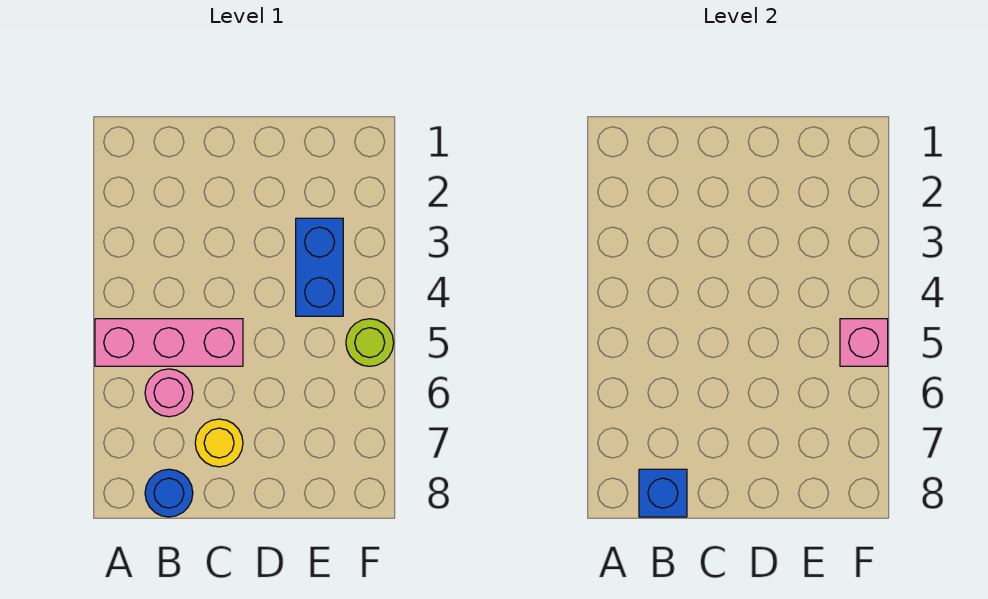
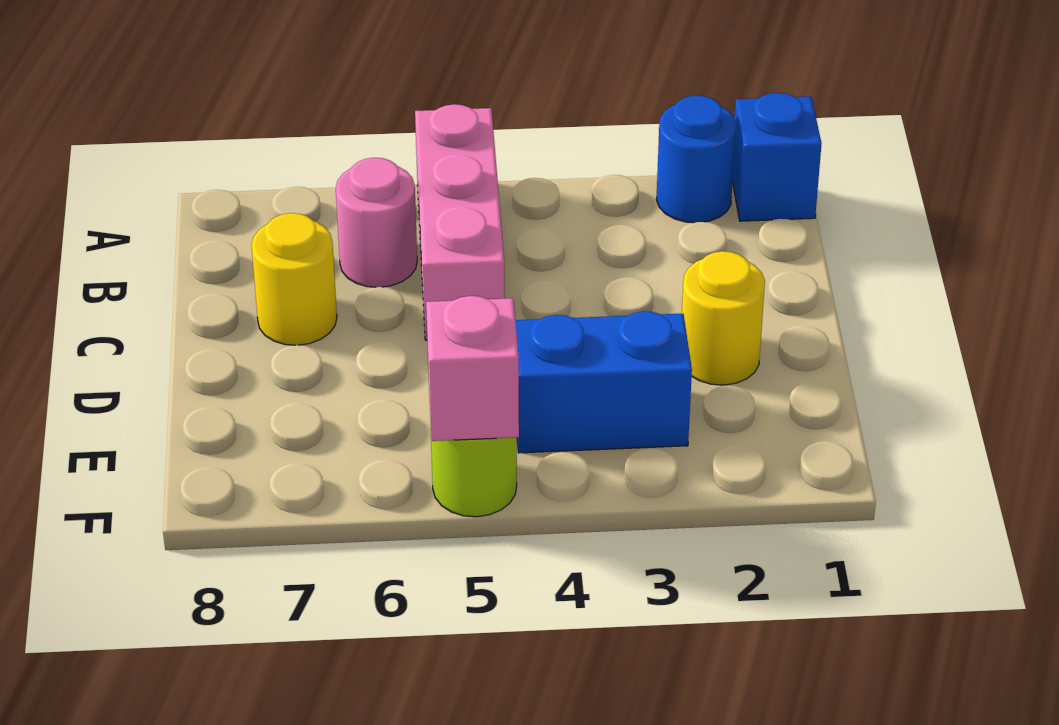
blue 1x1 round brick [145,469,193,517] -> blue 1x1 round brick moved to [656,96,736,223]
blue 1x1 brick [639,469,687,517] -> blue 1x1 brick moved to [733,93,822,221]
none -> yellow 1x1 round brick [682,251,765,385]

